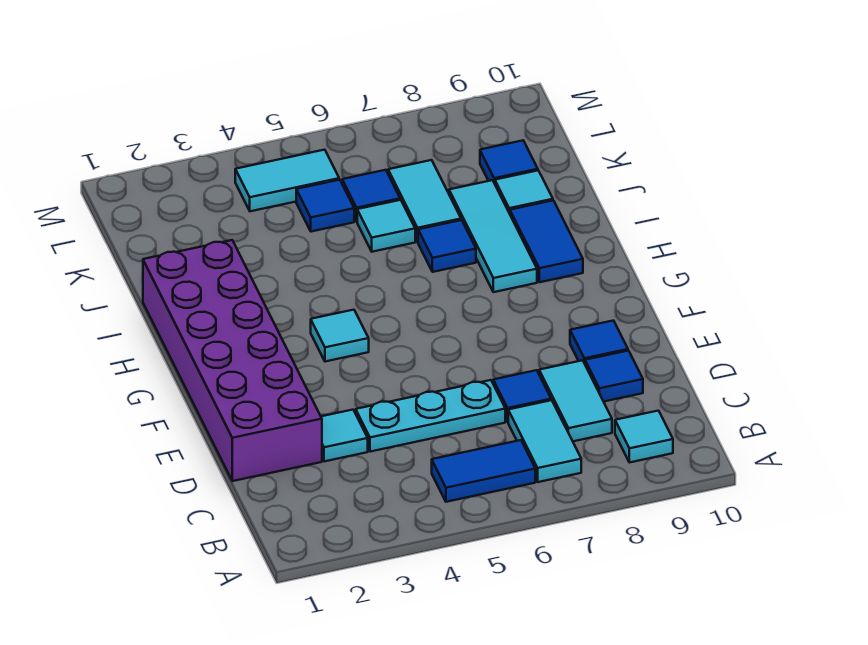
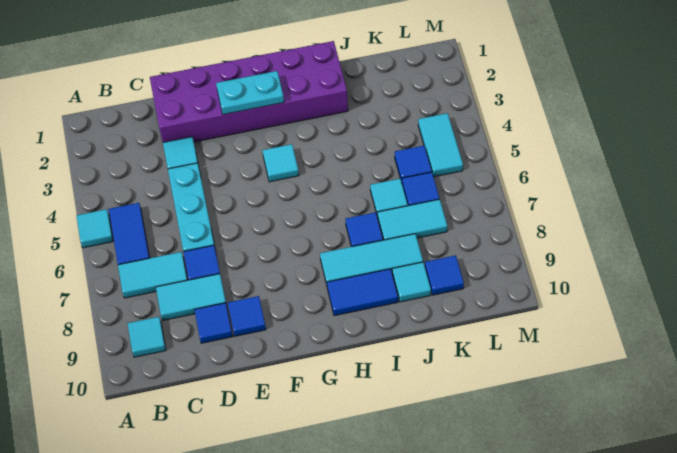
none -> cyan 1x1 tile [76,209,113,248]
none -> cyan 1x2 plate [216,71,284,114]

